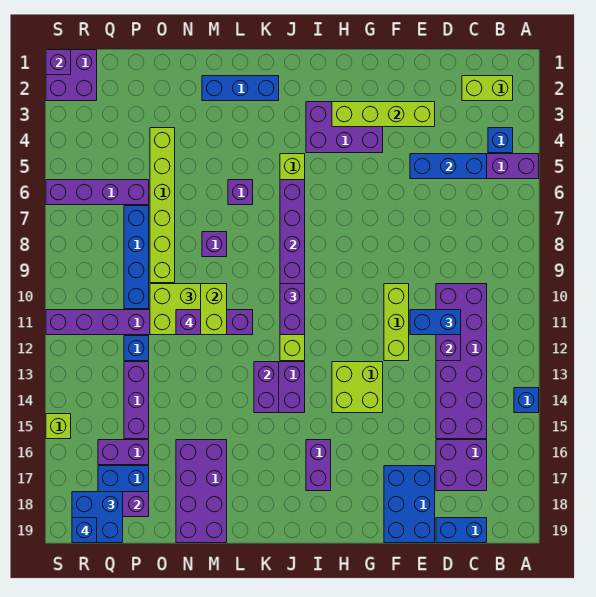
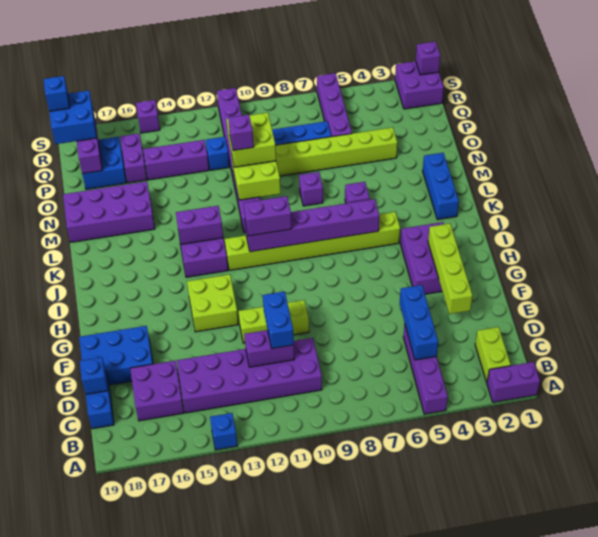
blue 1x1 brick [488,128,513,153] -> blue 1x1 brick moved to [80,357,108,394]
purple 1x2 brick [306,440,331,491] -> purple 1x2 brick moved to [487,362,540,402]
lime 1x1 brick [46,414,71,439] -> purple 1x1 brick [136,100,160,133]

